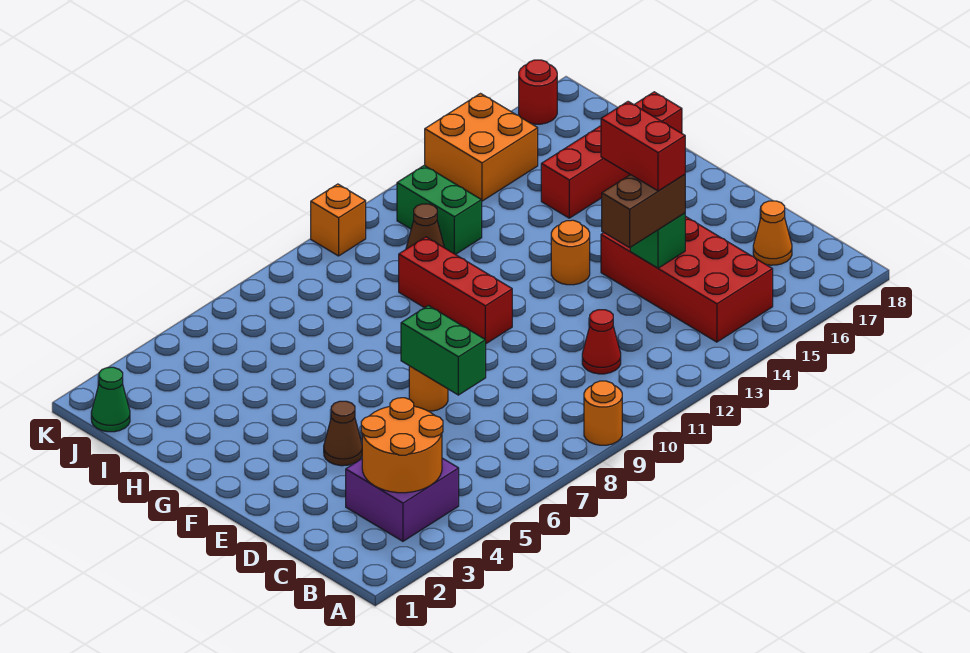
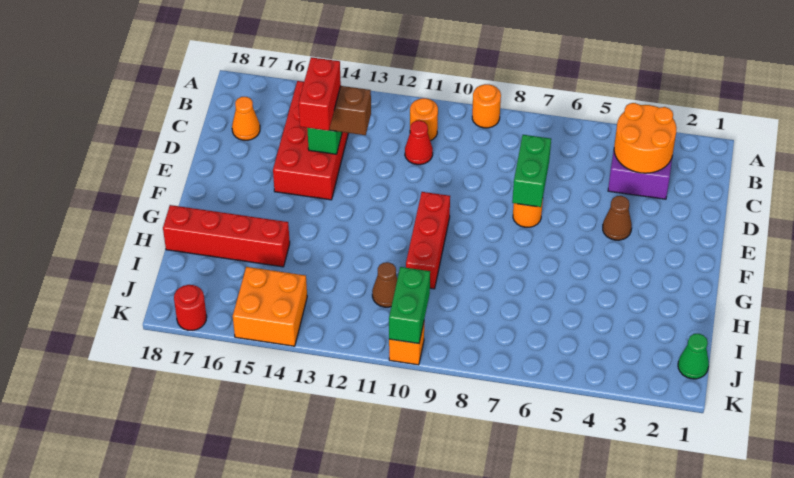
orange 1x1 round brick [551,220,590,285] -> orange 1x1 round brick moved to [410,98,438,141]
green 1x2 brick [397,165,482,254] -> green 1x2 brick moved to [389,267,430,343]

